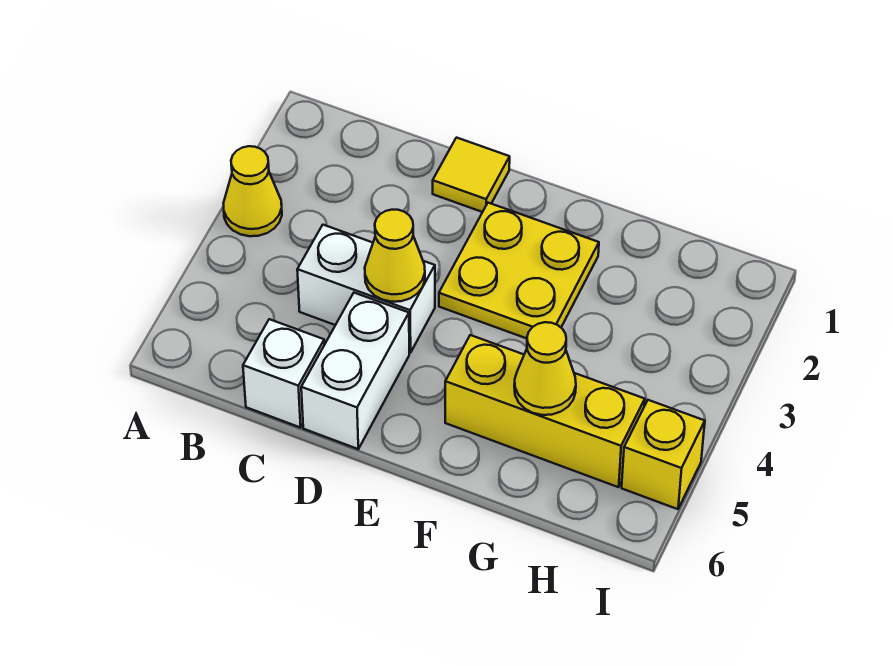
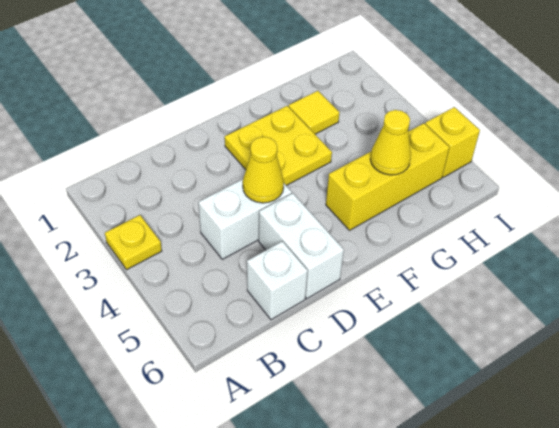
yellow 1x1 cone [223,146,282,236] -> yellow 1x1 plate [105,215,162,270]
yellow 1x1 tile [433,138,510,212] -> yellow 1x1 tile moved to [289,91,340,134]

